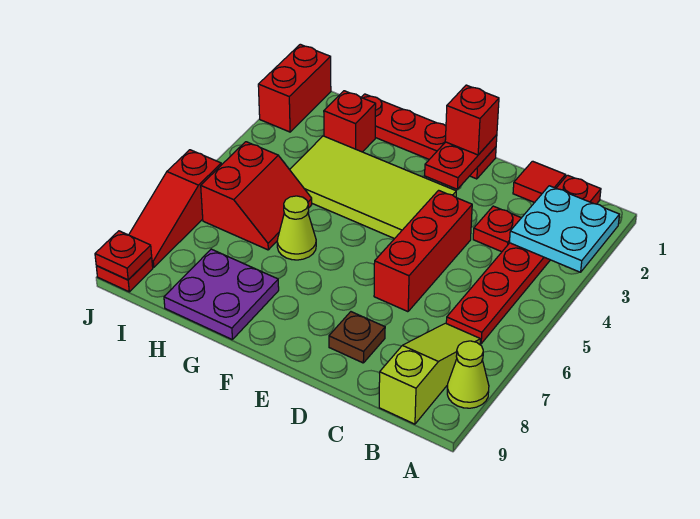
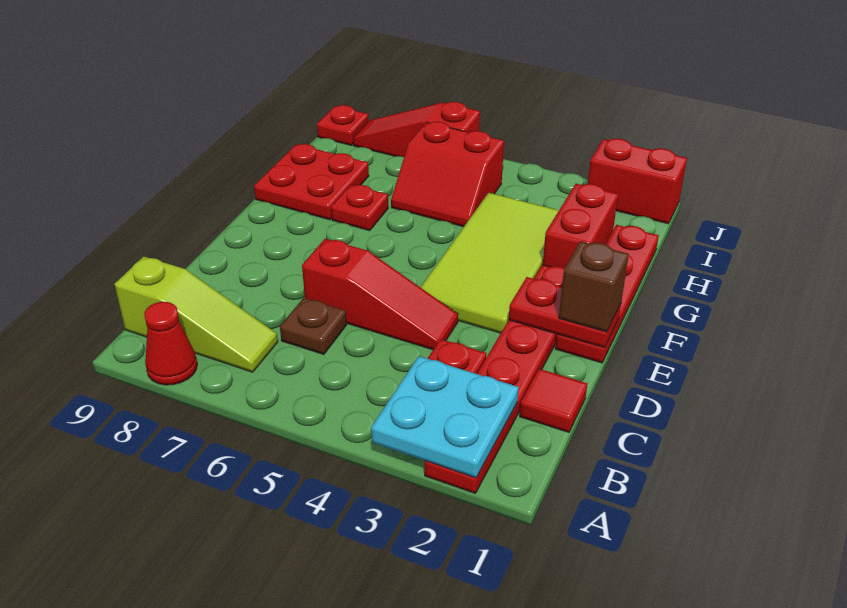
lime 1x1 cone [447,341,489,408] -> red 1x1 cone [144,302,197,385]
red 1x6 plate [446,175,601,344] -> red 1x6 plate turned to [425,264,564,493]
red 1x3 brick [374,190,472,312] -> red 1x3 slope [302,239,458,350]
brown 1x1 plate [329,312,385,363] -> brown 1x1 plate moved to [280,298,347,354]
red 1x1 brick [445,85,499,155] -> brown 1x1 brick [559,241,629,332]
lime 1x1 cone [277,196,316,260] -> none
purple 2x2 plate [164,249,279,339] -> red 2x2 plate [254,144,369,220]
red 1x1 brick [324,91,376,152] -> red 1x2 brick [543,184,618,268]
red 1x1 plate [95,231,152,280] -> red 1x1 plate moved to [331,185,388,231]

